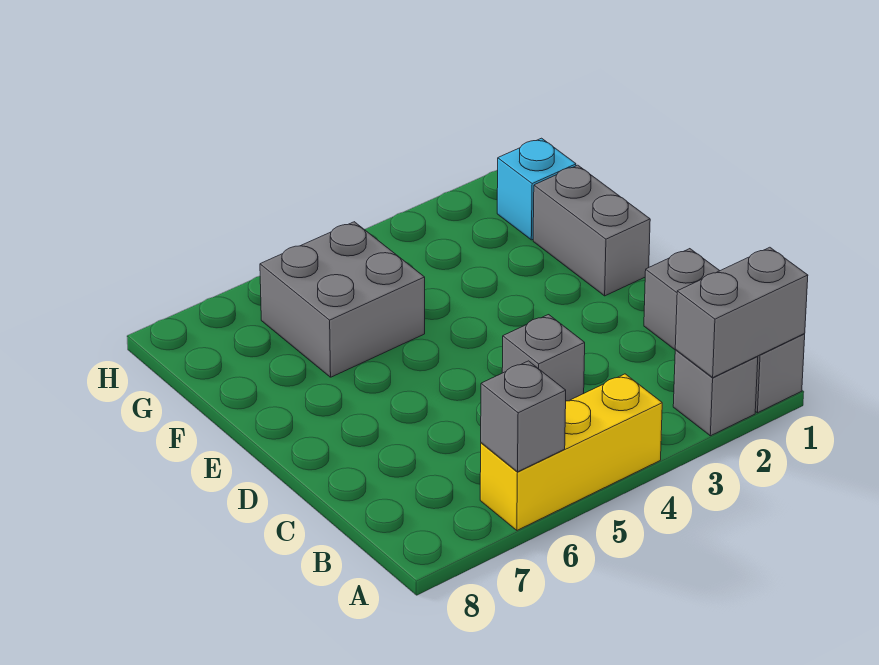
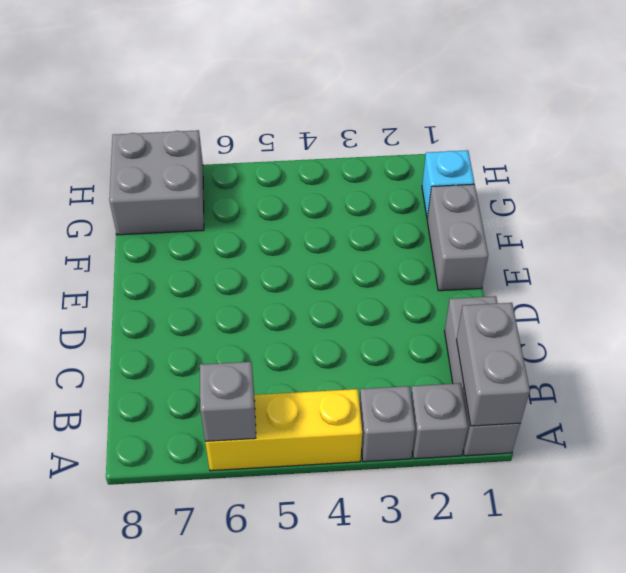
grey 1x2 brick [675,247,808,377] -> grey 1x2 brick turned to [457,303,530,426]
grey 1x1 brick [502,315,585,401] -> grey 1x1 brick moved to [360,386,415,462]
grey 2x2 brick [260,222,425,377] -> grey 2x2 brick moved to [109,130,204,235]

